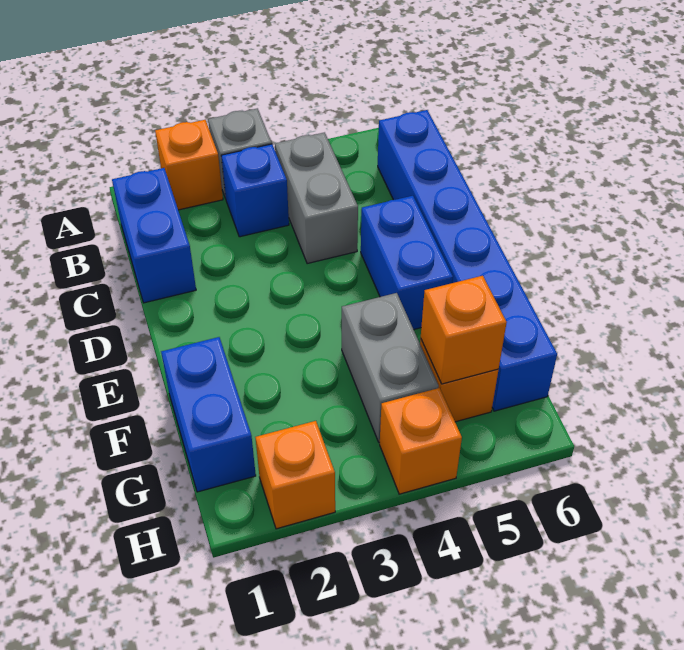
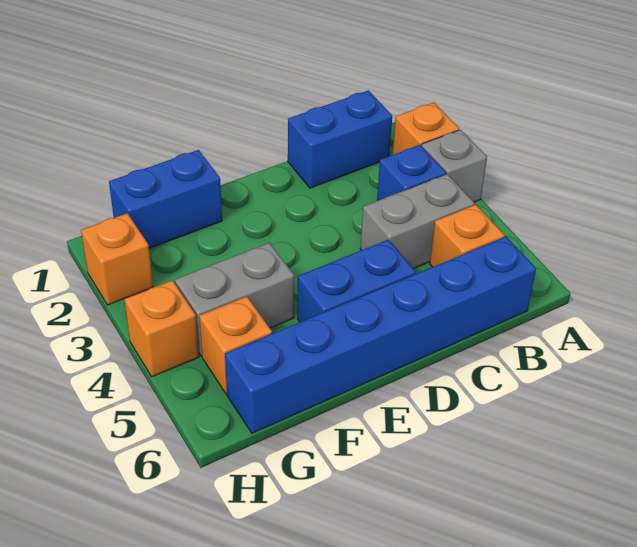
orange 1x1 brick [421,276,507,384] -> orange 1x1 brick moved to [430,205,505,267]

